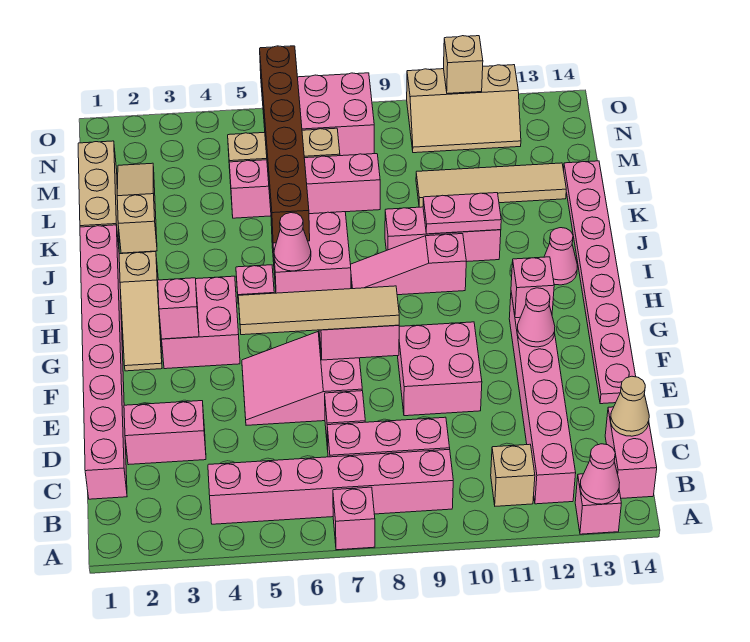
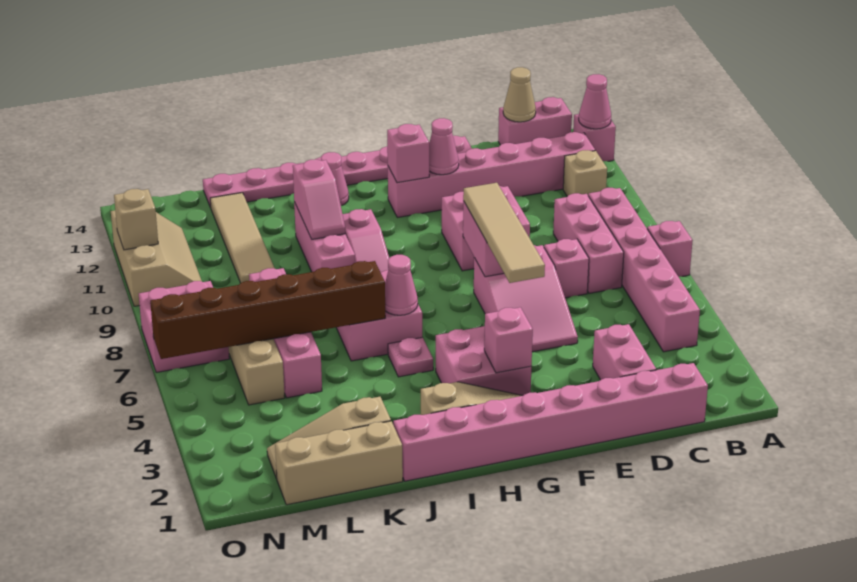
pink 1x2 plate [423,193,501,234] -> pink 1x2 slope [293,160,345,239]

